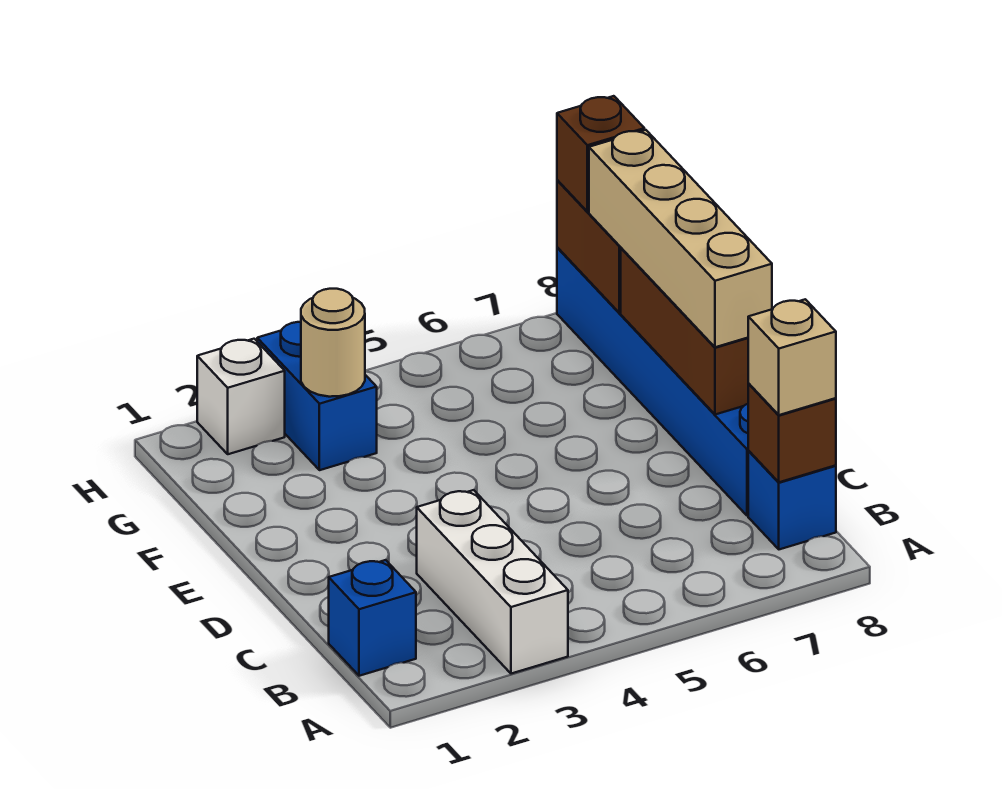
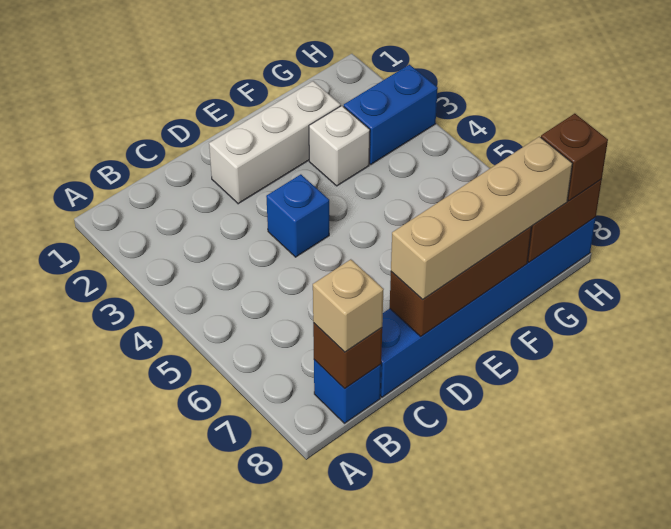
white 1x3 brick [417,490,568,674] -> white 1x3 brick moved to [209,81,341,204]
blue 1x1 brick [329,560,416,676] -> blue 1x1 brick moved to [266,174,329,257]
tan 1x1 round brick [301,289,365,397] -> none
white 1x1 brick [197,339,285,454] -> white 1x1 brick moved to [309,106,370,186]

